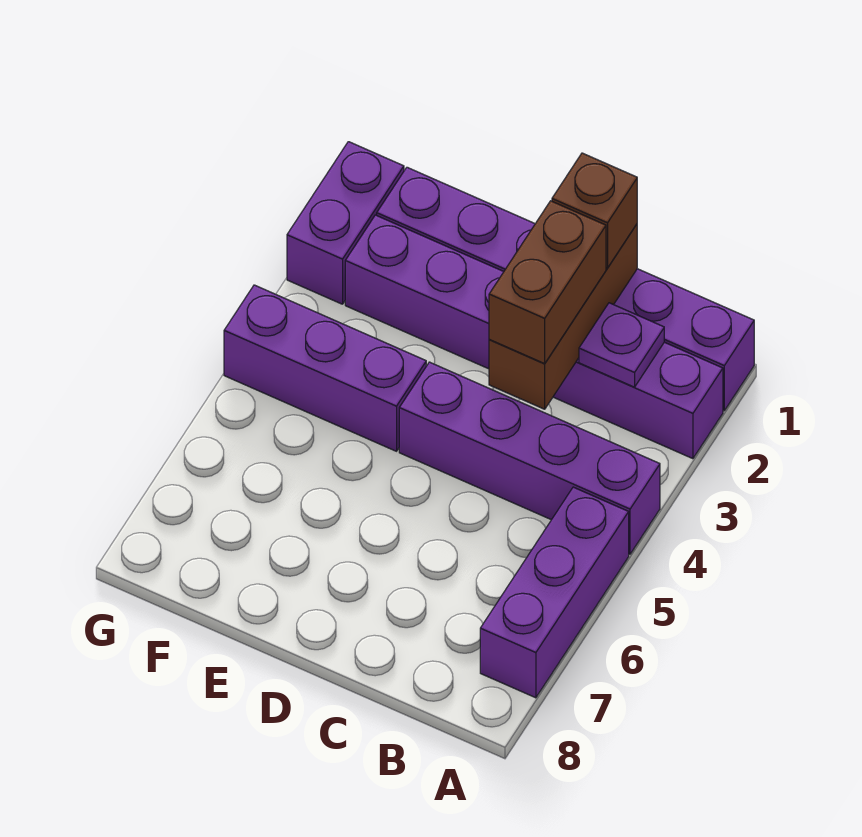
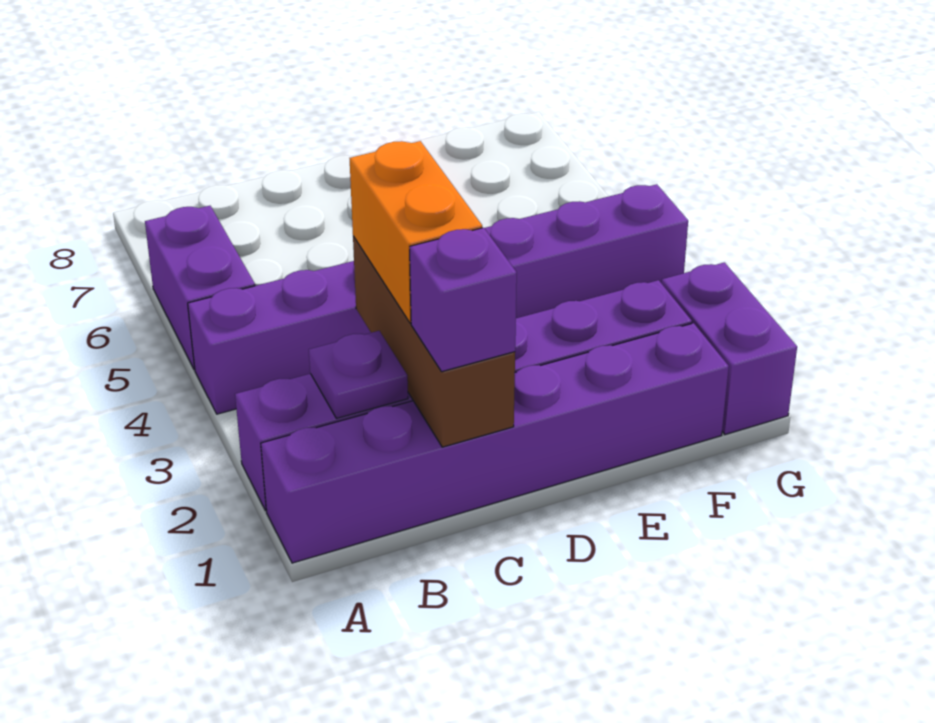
purple 1x3 brick [480,487,629,698] -> purple 1x2 brick [145,206,255,370]
brown 1x1 brick [552,153,637,268] -> purple 1x1 brick [410,228,517,372]
brown 1x2 brick [489,201,606,364] -> orange 1x2 brick [350,141,482,323]

